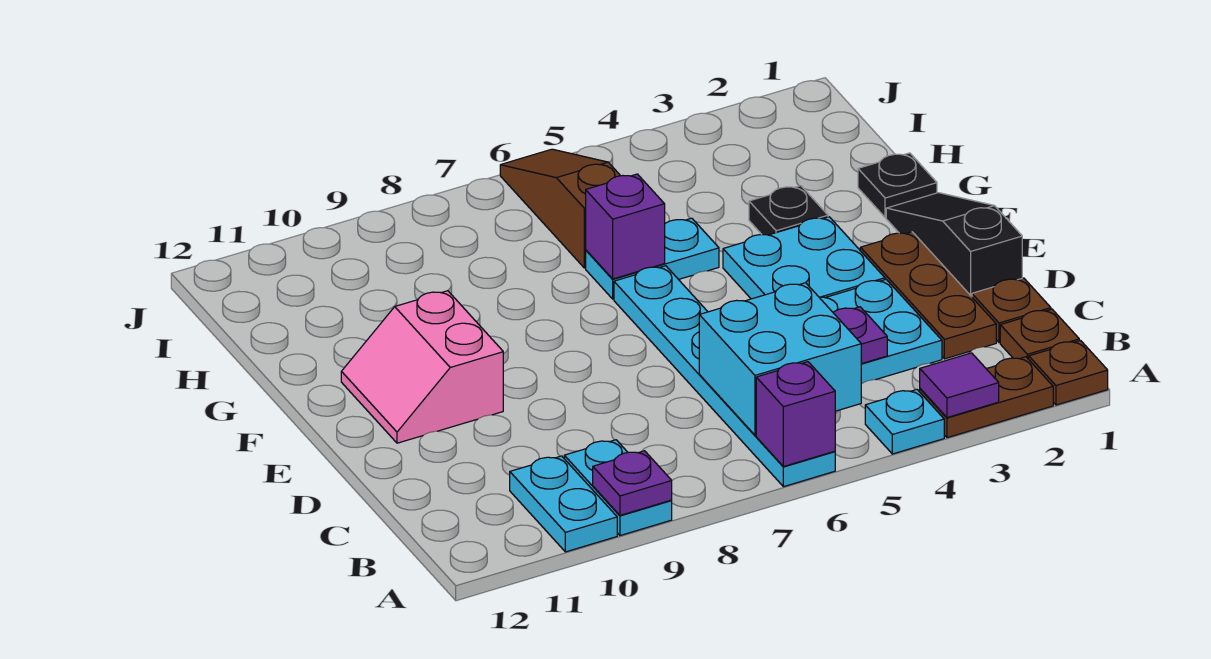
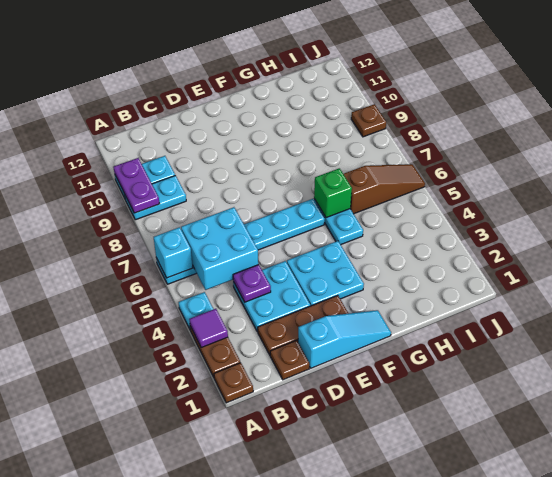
purple 1x1 brick [756,362,835,466] -> cyan 1x1 brick [154,227,192,278]
purple 1x1 plate [593,451,672,515] -> purple 1x2 plate [114,158,159,213]
brown 1x1 plate [1000,309,1079,359] -> brown 1x1 plate moved to [351,104,386,137]
black 1x3 slope [886,193,1022,297] -> cyan 1x3 slope [298,310,391,368]
pink 2x2 slope [341,291,503,443] -> none
black 1x1 plate [858,153,937,218] -> none
black 1x1 plate [749,186,828,235] -> none
purple 1x1 brick [586,174,665,279] -> green 1x1 brick [314,168,352,218]

